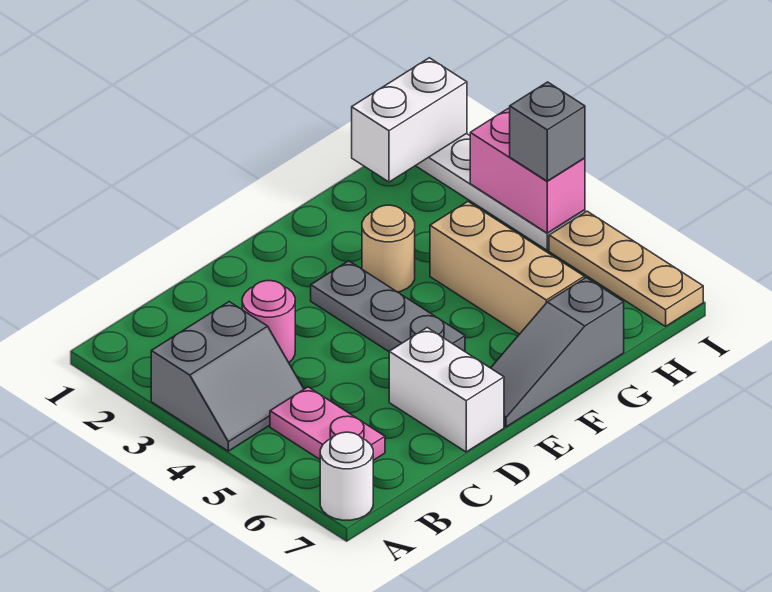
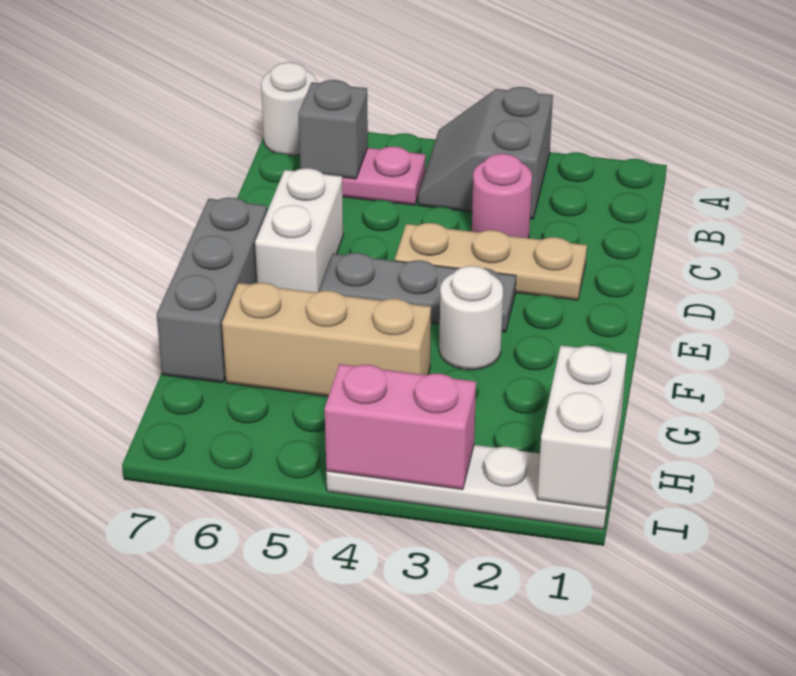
white 1x2 brick [389,328,504,452] -> white 1x2 brick turned to [255,168,343,292]
grey 1x3 slope [491,278,624,427] -> grey 1x3 brick [157,197,267,383]
tan 1x1 round brick [362,205,415,292] -> white 1x1 round brick [439,266,503,370]
grey 1x1 brick [510,82,585,181] -> grey 1x1 brick moved to [298,80,368,179]
tan 1x3 plate [549,211,703,326] -> tan 1x3 plate moved to [395,223,587,300]

